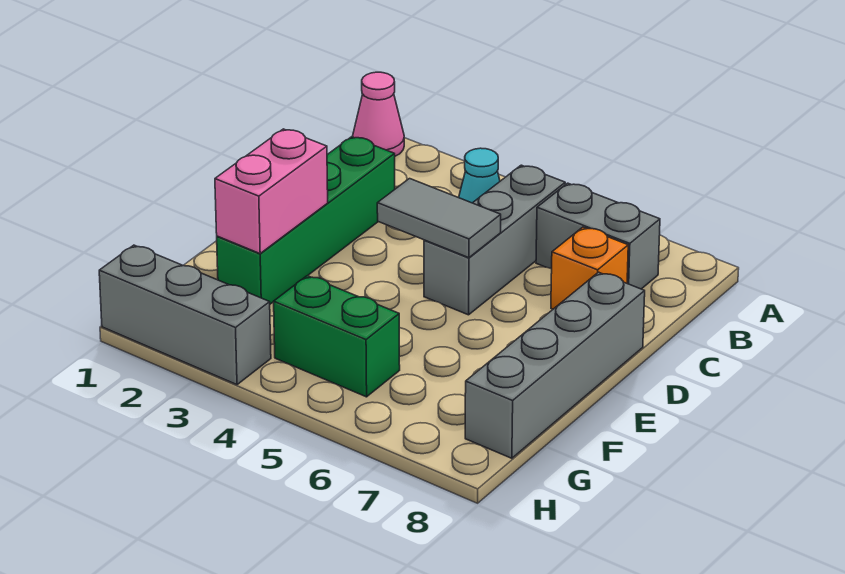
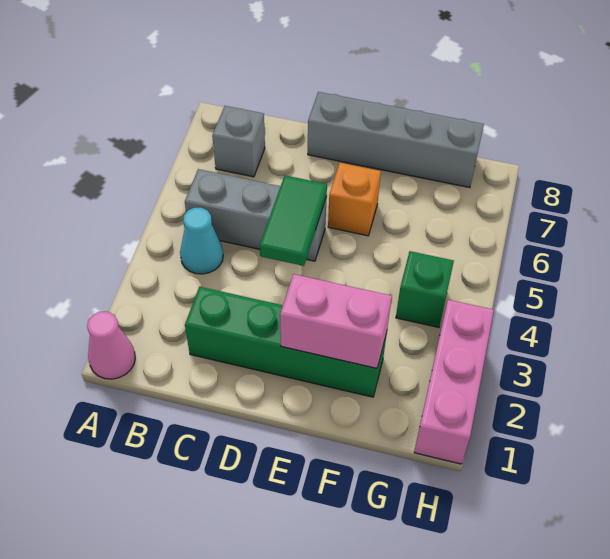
grey 1x2 brick [536,183,660,289] -> grey 1x1 brick [212,106,265,177]
orange 1x1 brick [551,227,628,309] -> orange 1x1 brick moved to [328,163,381,236]
grey 1x2 tile [377,179,501,258] -> green 1x2 tile [260,175,327,266]
green 1x2 brick [274,276,400,397] -> green 1x1 brick [396,251,454,327]
grey 1x3 brick [99,245,271,385] -> pink 1x3 brick [414,300,494,464]

